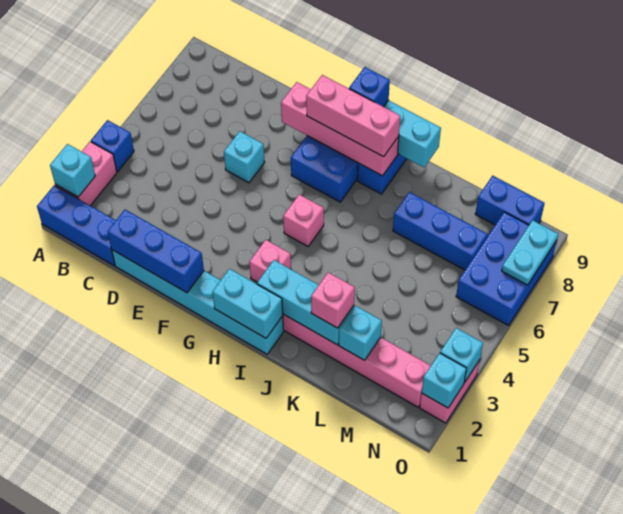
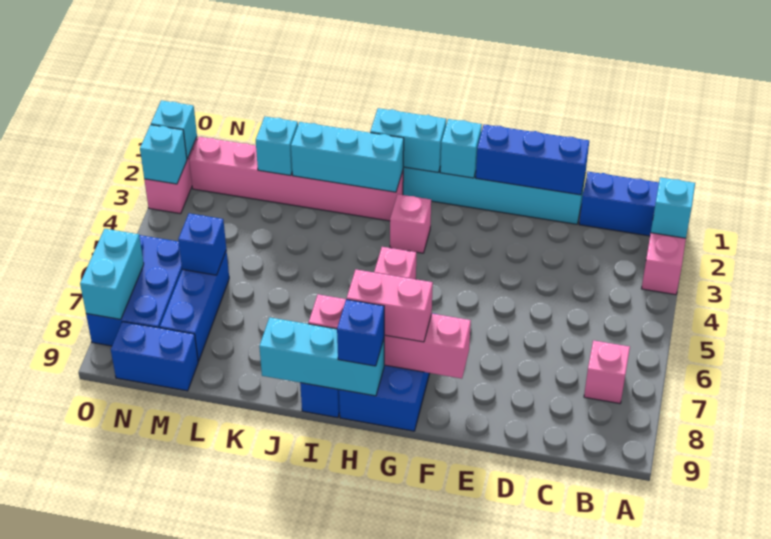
blue 1x1 brick [91,120,134,171] -> blue 1x1 brick moved to [178,213,226,275]
cyan 1x1 brick [224,131,265,183] -> cyan 1x1 brick moved to [440,119,482,178]
pink 1x3 brick [306,75,400,157] -> pink 1x2 brick [347,270,433,342]
pink 1x1 brick [311,272,355,328] -> pink 1x1 brick moved to [584,340,630,404]
blue 1x3 brick [393,192,488,270] -> blue 1x3 brick turned to [160,250,229,361]
cyan 1x2 plate [502,220,558,285] -> cyan 1x2 brick [80,229,144,319]

